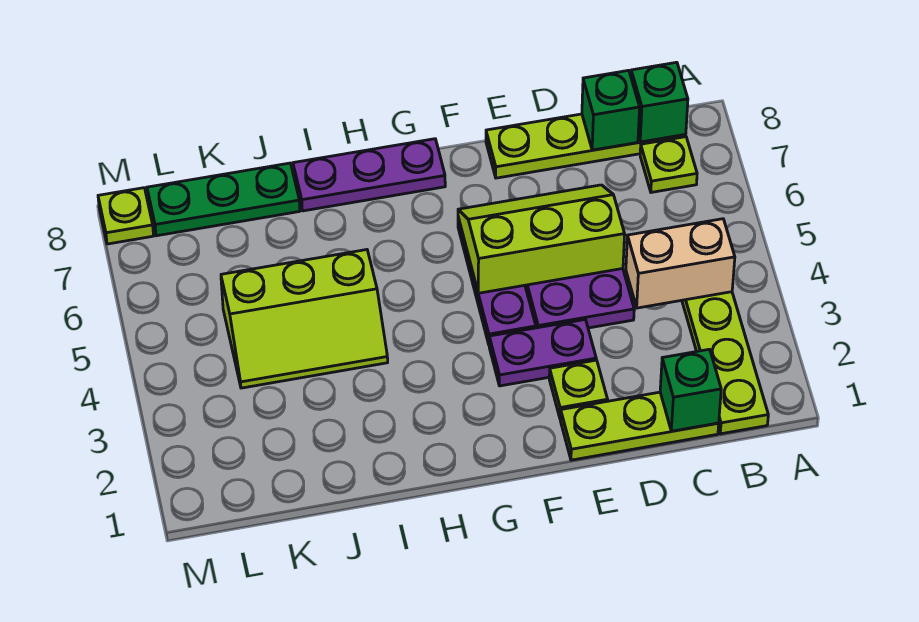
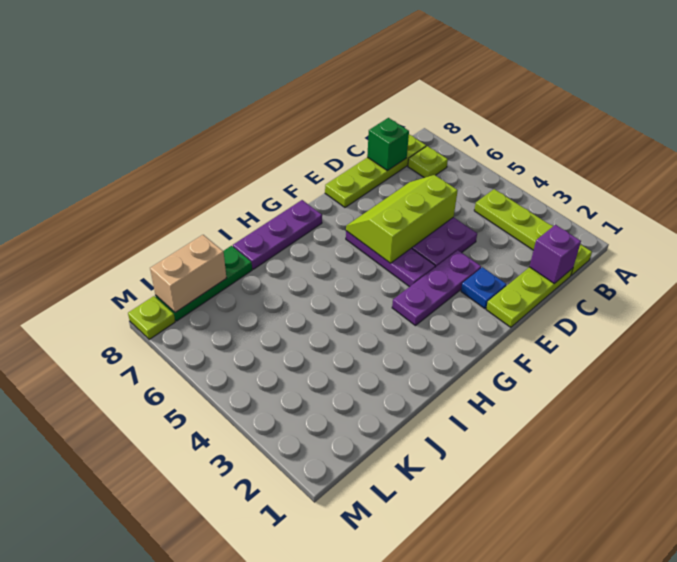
tan 1x2 brick [626,219,735,308] -> tan 1x2 brick moved to [150,235,226,313]
green 1x1 brick [631,62,688,142] -> none
green 1x1 brick [660,349,721,431] -> purple 1x1 brick [530,225,581,283]
lime 1x1 plate [549,360,608,417] -> blue 1x1 plate [461,267,507,309]
purple 1x2 plate [489,320,596,386] -> purple 1x3 plate [392,250,481,326]
lime 2x3 slope [221,250,388,388] -> none

